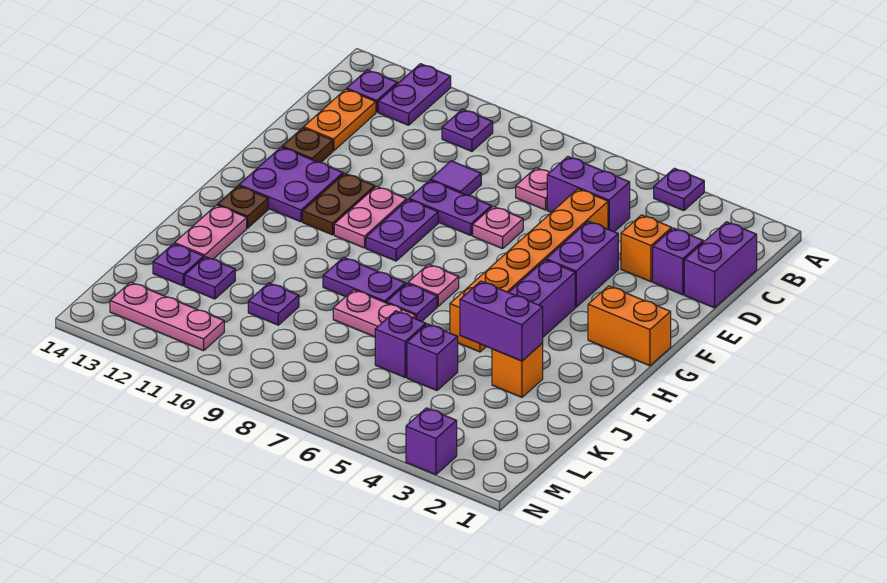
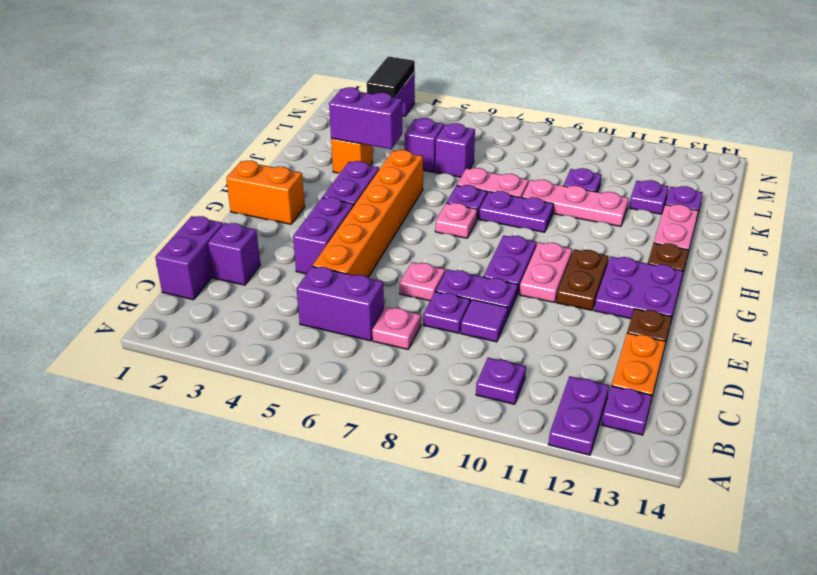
purple 1x1 plate [654,168,704,211] -> purple 1x1 plate moved to [423,292,470,333]
orange 1x1 brick [621,215,672,282] -> none
none -> black 1x2 tile [367,57,415,98]
pink 1x3 plate [110,282,224,351] -> pink 1x3 plate moved to [522,180,629,226]

